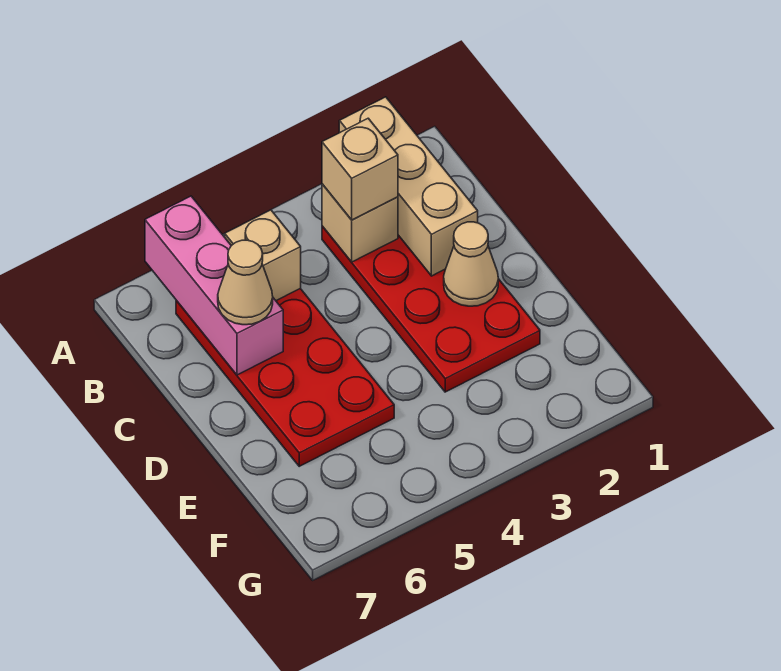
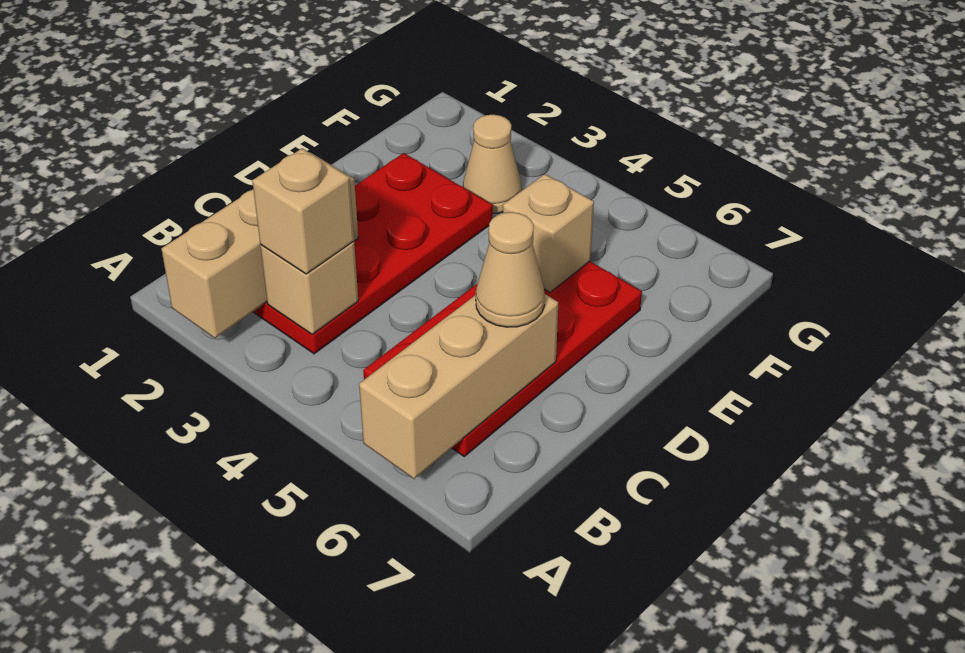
pink 1x3 brick [145,196,283,375] -> tan 1x3 brick [359,294,558,479]
tan 1x1 brick [225,210,301,301] -> tan 1x1 brick moved to [503,174,594,292]
tan 1x1 cone [444,222,498,306] -> tan 1x1 cone moved to [463,115,521,213]

